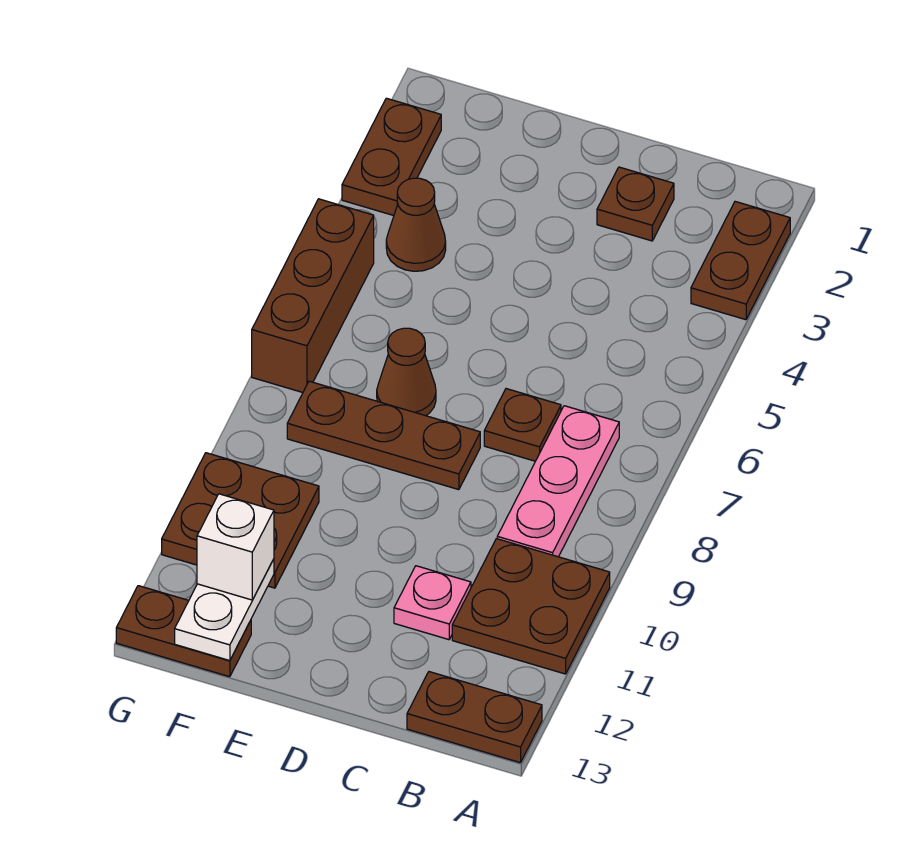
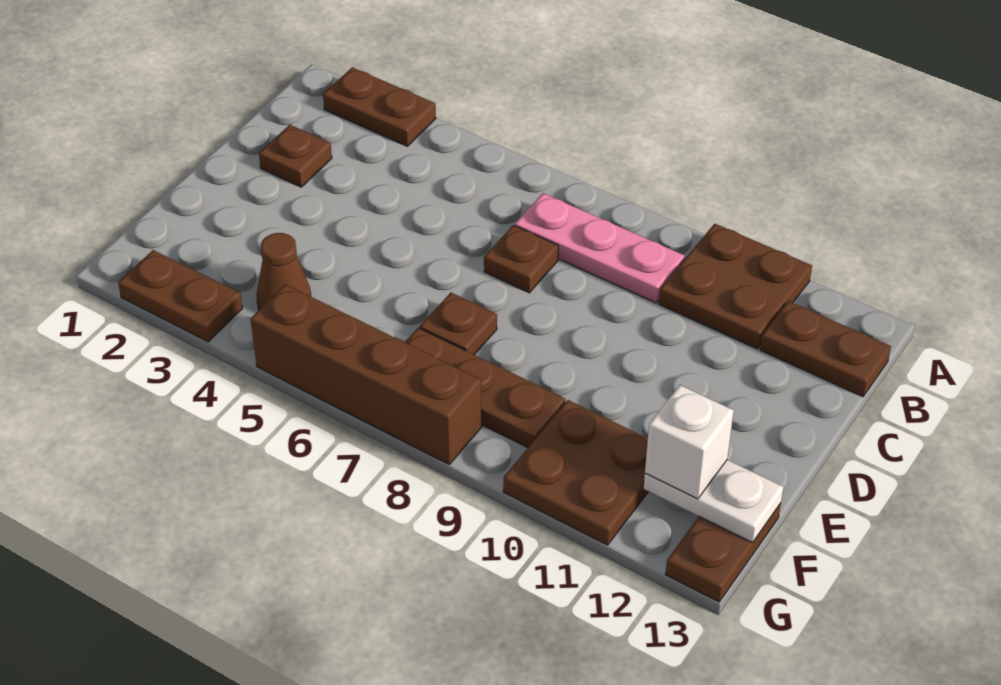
brown 1x2 plate [407,672,542,763] -> brown 1x2 plate turned to [760,301,891,397]
pink 1x1 plate [394,566,471,640] -> none
brown 1x3 plate [287,381,480,490] -> brown 1x3 plate turned to [405,328,565,448]
brown 1x1 cone [377,328,436,416] -> brown 1x1 plate [420,293,497,355]
brown 1x3 brick [252,199,374,393] -> brown 1x4 brick [251,284,482,464]

